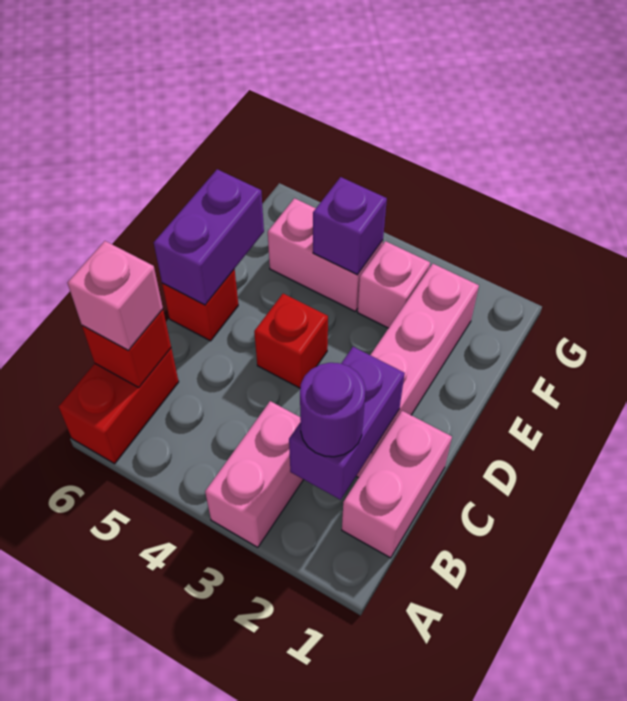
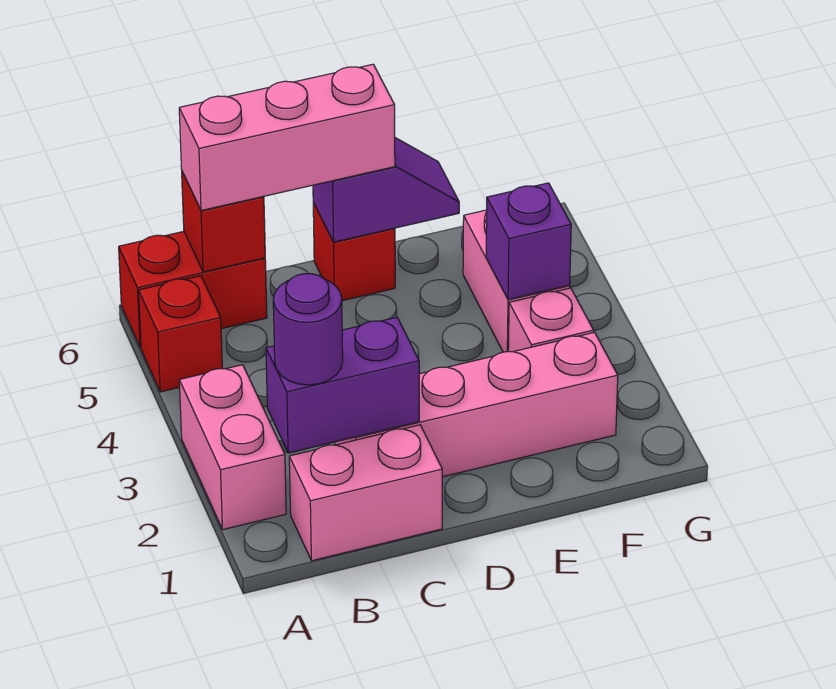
pink 1x2 brick [205,401,303,547] -> pink 1x2 brick turned to [179,365,286,530]
pink 1x1 brick [67,241,163,351] -> pink 1x3 brick [179,64,395,211]
red 1x1 brick [254,294,328,388] -> red 1x1 brick moved to [139,276,222,392]
purple 1x2 brick [154,169,264,305] -> purple 1x2 slope [313,138,459,242]

